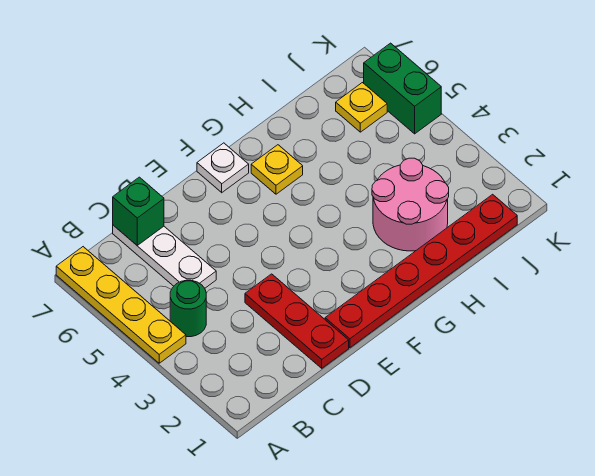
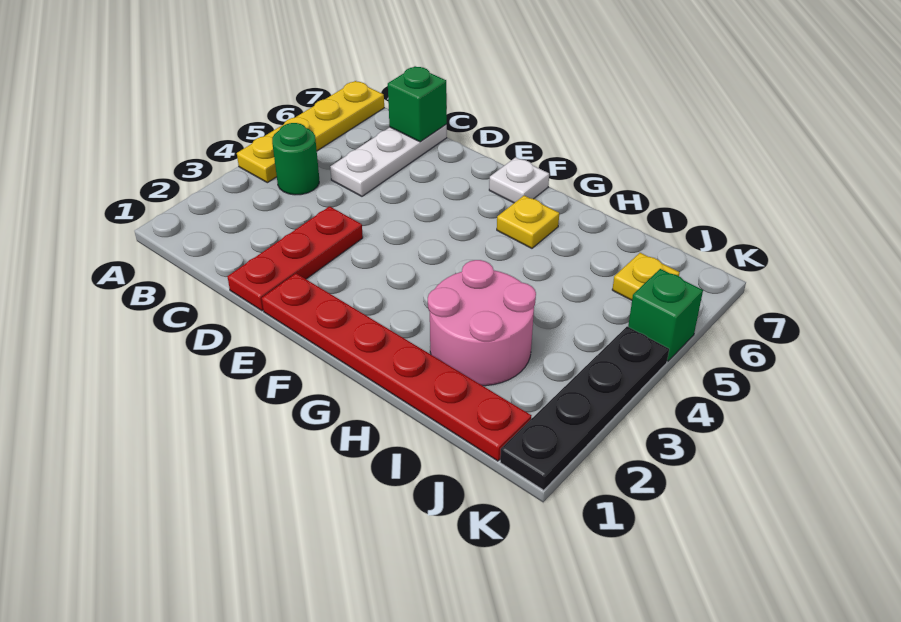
none -> black 1x4 plate [500,326,669,490]
green 1x2 brick [364,43,441,134] -> green 1x1 brick [628,269,703,361]

